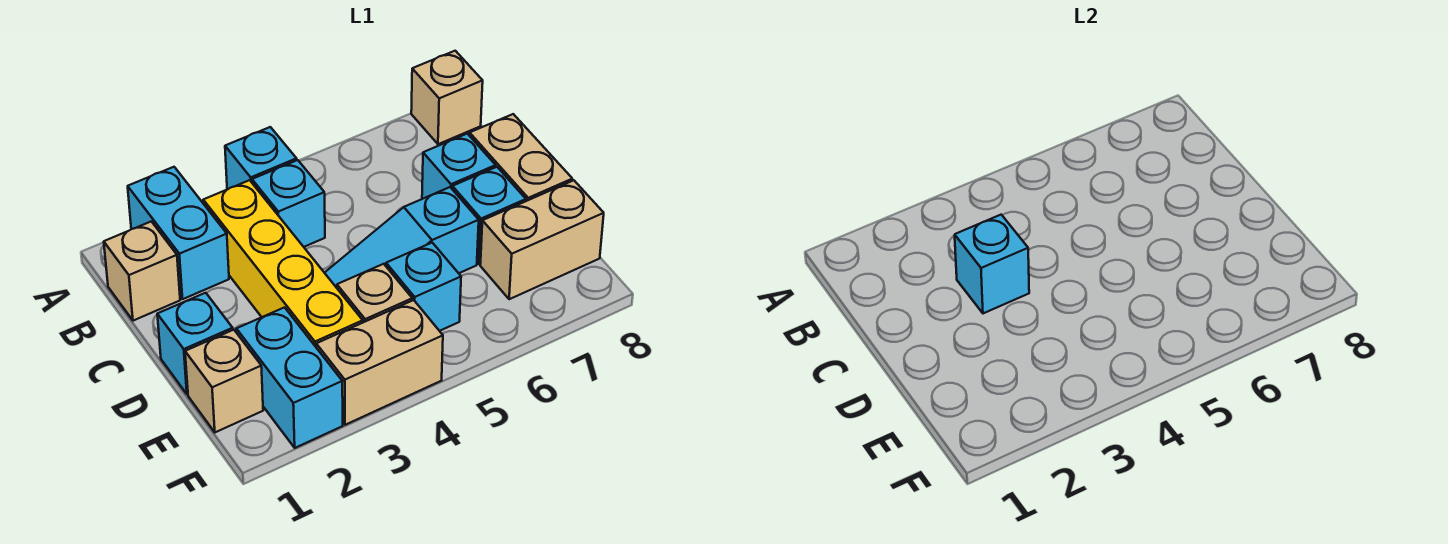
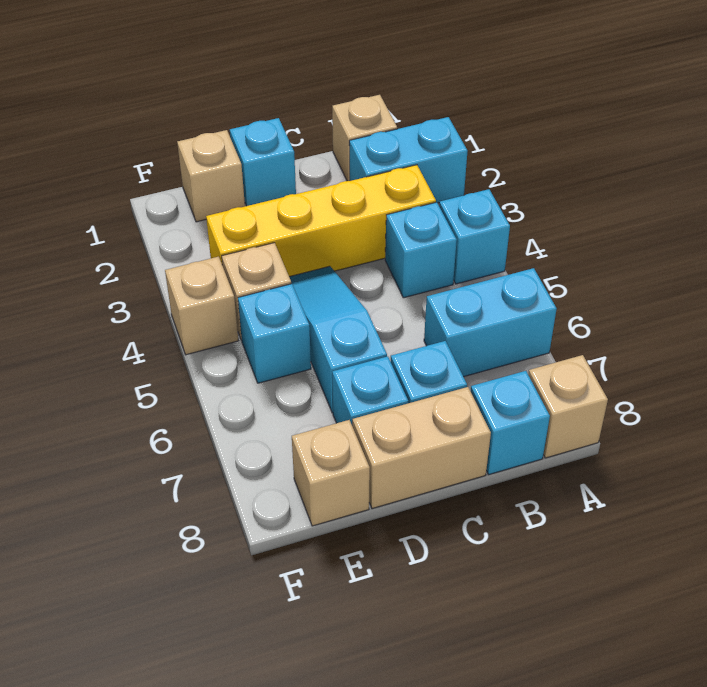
cyan 1x1 brick [955,215,1029,313] -> cyan 1x1 brick moved to [471,371,550,474]
cyan 1x2 brick [236,307,343,448] -> cyan 1x2 brick moved to [424,268,557,377]
tan 1x2 brick [480,180,604,299] -> tan 1x1 brick [292,420,370,526]
tan 1x2 brick [316,300,443,425] -> tan 1x1 brick [165,257,238,355]

